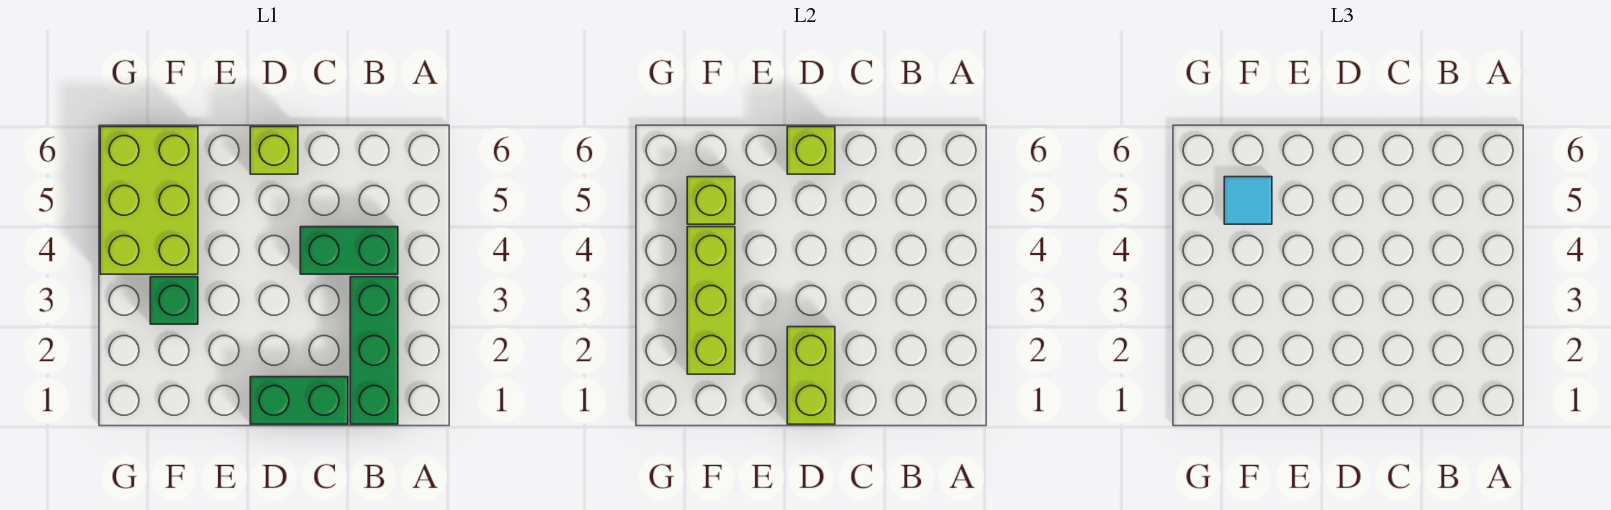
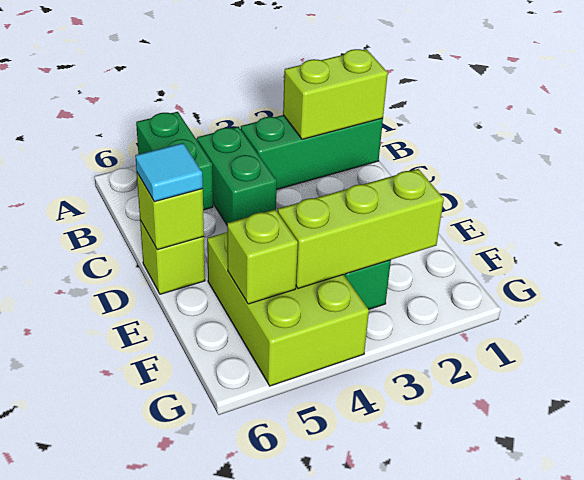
green 1x2 brick [250,377,348,424] -> green 1x2 brick moved to [136,112,213,210]
lime 1x2 brick [787,327,835,424] -> lime 1x2 brick moved to [283,49,388,139]
lime 2x3 brick [100,127,198,274] -> lime 2x3 brick turned to [207,232,369,386]
cyan 1x1 tile [1224,177,1272,224] -> cyan 1x1 tile moved to [135,143,203,202]

